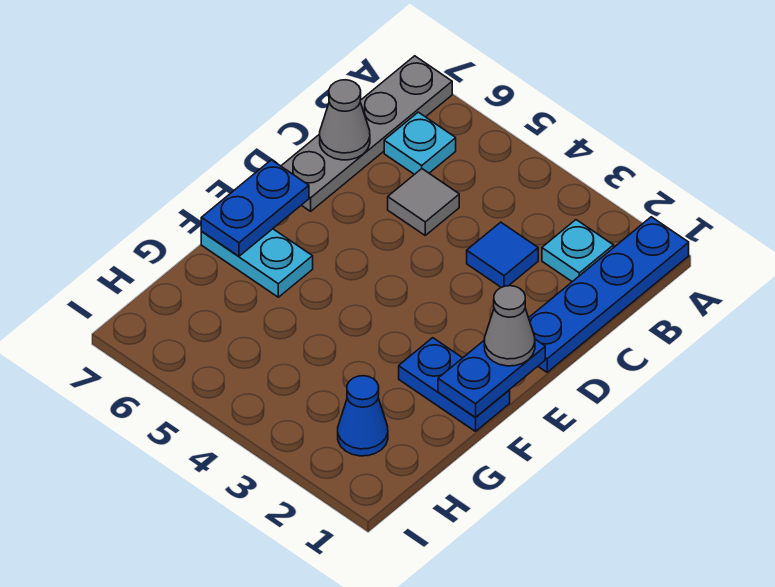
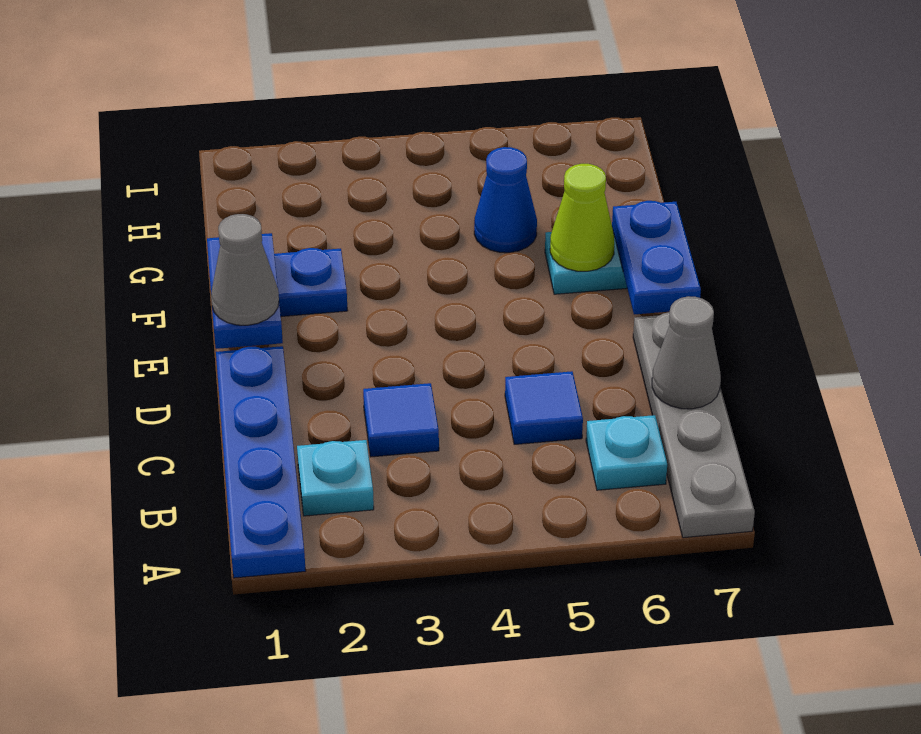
grey 1x1 tile [388,169,459,235] -> blue 1x1 tile [505,371,583,445]
none -> lime 1x1 cone [550,164,615,271]
blue 1x1 cone [338,376,388,456] -> blue 1x1 cone moved to [474,147,537,253]

